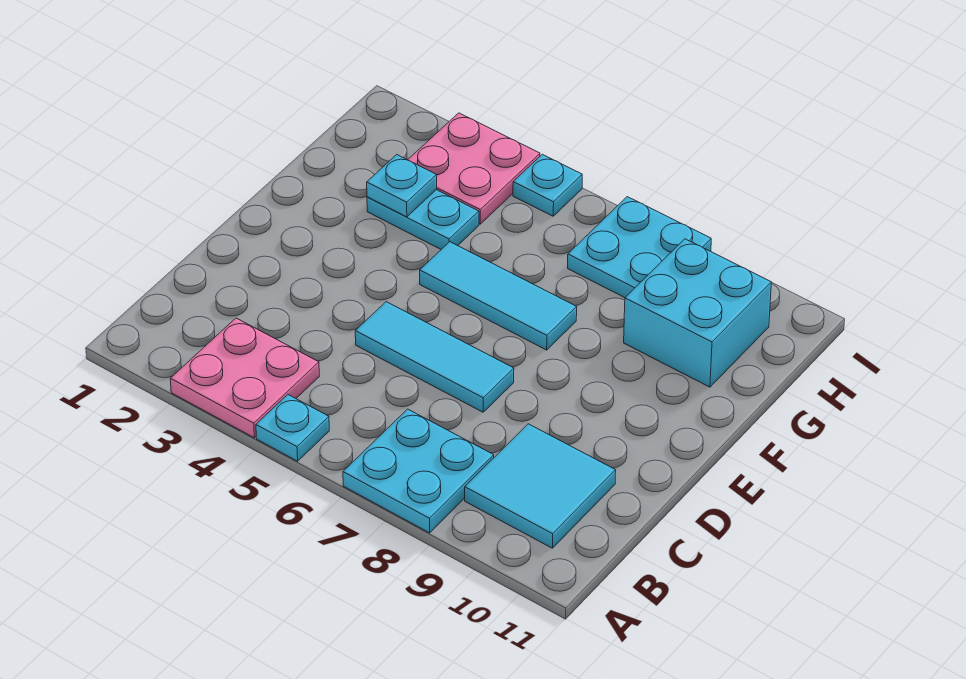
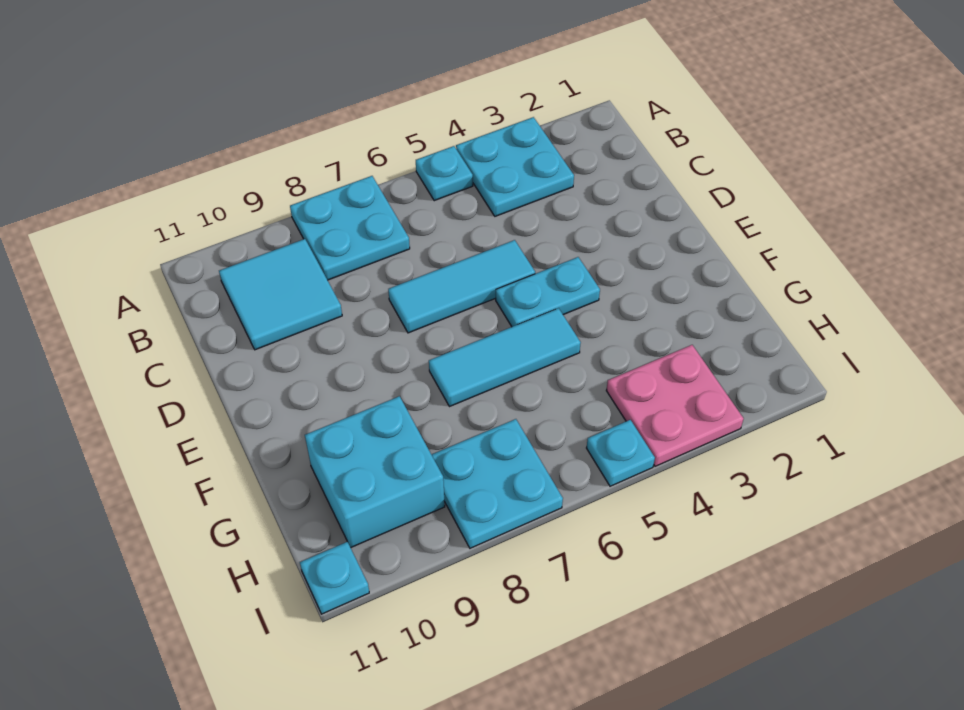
pink 2x2 plate [170,318,319,438] -> cyan 2x2 plate [456,117,574,216]
cyan 1x2 plate [367,190,479,249] -> cyan 1x2 plate moved to [496,257,600,327]
cyan 1x1 plate [367,155,437,217] -> cyan 1x1 plate moved to [300,542,369,614]

